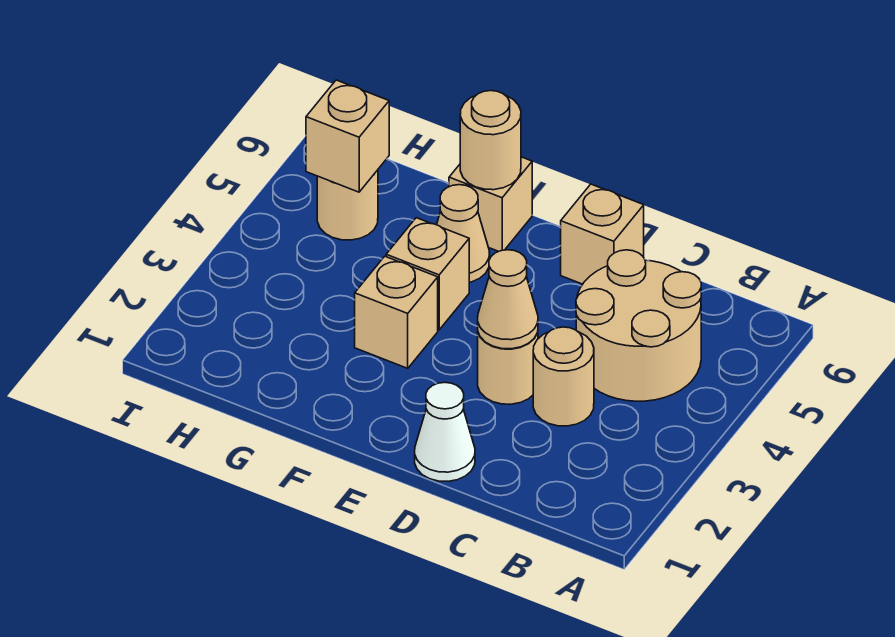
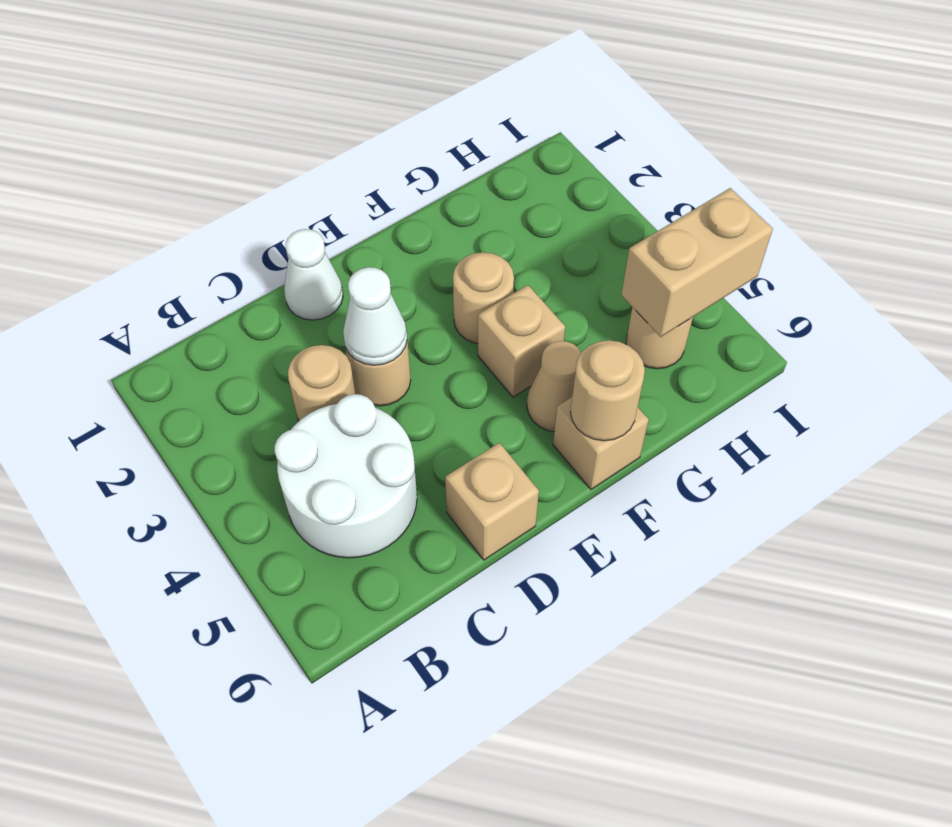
tan 2x2 round brick [576,250,701,401] -> white 2x2 round brick [275,394,417,558]
tan 1x1 cone [478,250,538,349] -> white 1x1 cone [343,267,407,365]
tan 1x1 brick [355,256,438,368] -> tan 1x1 round brick [453,252,514,343]
tan 1x1 brick [306,80,389,192] -> tan 1x2 brick [621,188,773,337]

